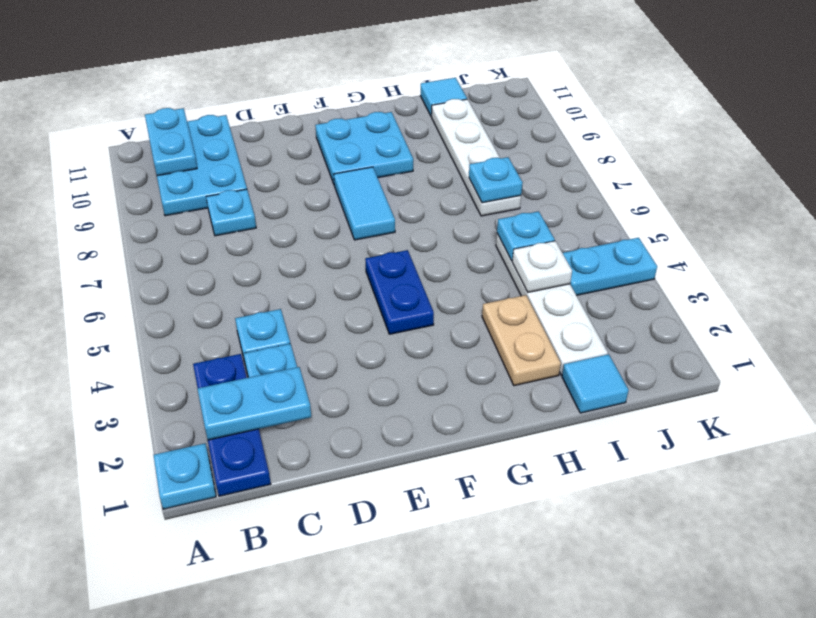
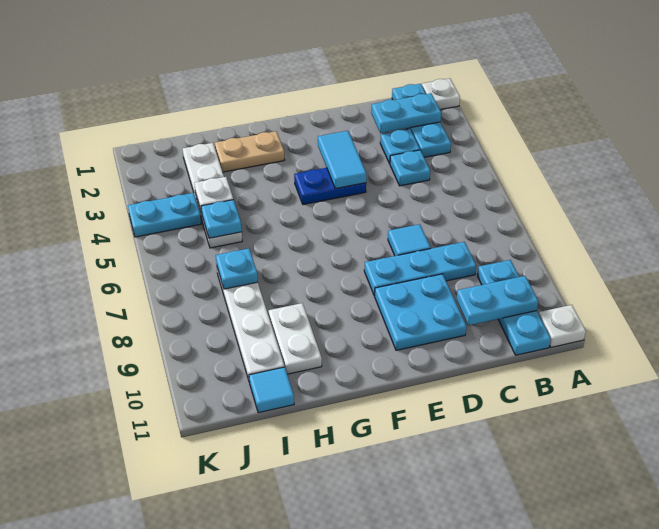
cyan 1x1 plate [154,443,216,509] -> white 1x1 plate [422,78,460,110]
none -> white 1x1 plate [539,305,586,347]
blue 1x3 plate [193,354,271,496] -> cyan 1x3 plate [392,84,451,157]
cyan 2x3 plate [157,115,247,216] -> cyan 1x3 plate [477,260,551,355]
cyan 1x2 plate [145,108,197,176] -> cyan 1x2 plate turned to [456,276,538,325]
cyan 1x1 plate [206,189,256,236] -> cyan 1x3 plate [364,242,476,296]
blue 1x2 plate [365,250,434,334] -> blue 1x2 plate turned to [294,168,366,205]
cyan 1x2 tile [334,167,395,240] -> cyan 1x2 tile moved to [318,131,366,189]
cyan 2x2 plate [315,112,413,184] -> cyan 2x2 plate moved to [375,274,466,350]
tan 1x2 plate [482,295,561,386] -> tan 1x2 plate turned to [215,131,284,172]
none -> white 1x2 plate [268,303,322,374]
cyan 1x1 tile [562,354,629,413] -> cyan 1x1 tile moved to [388,224,431,256]

